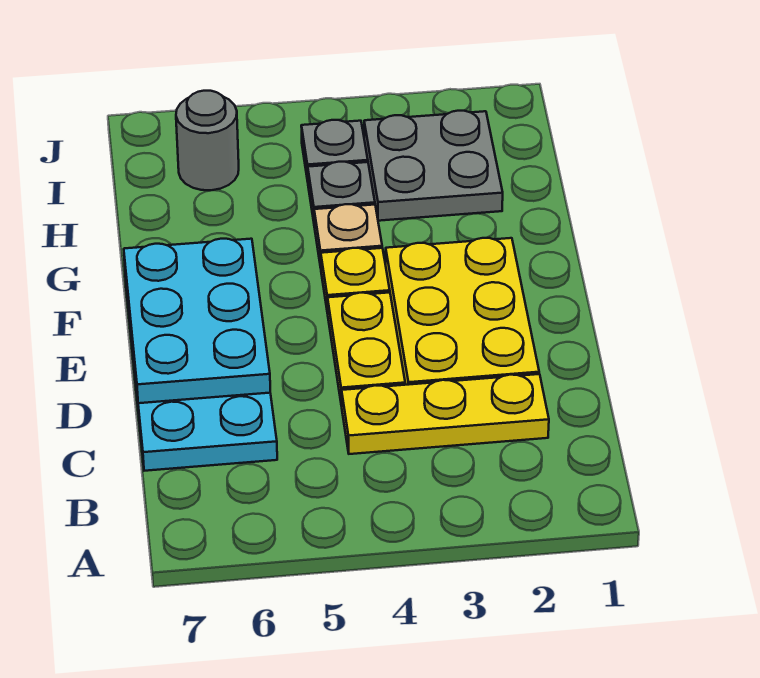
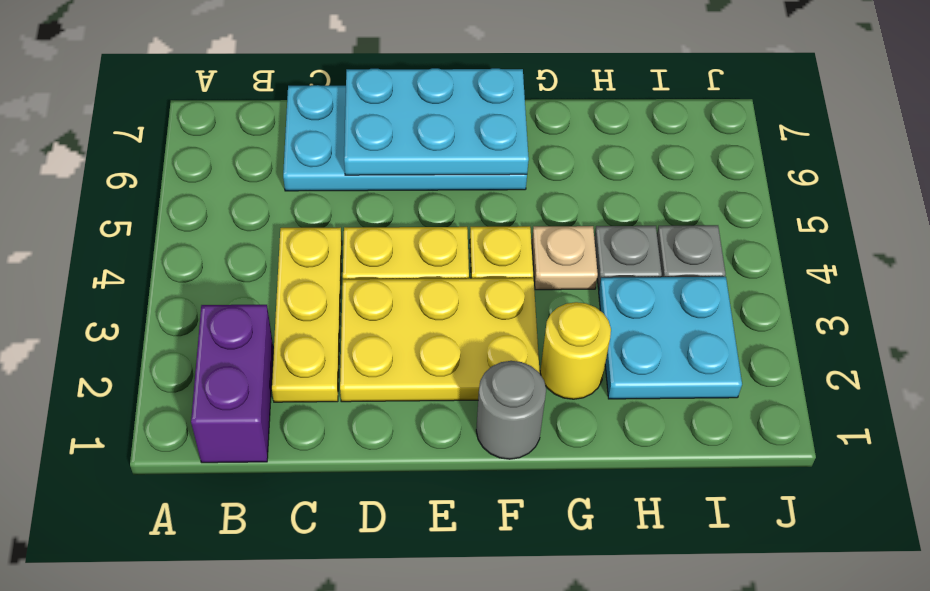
none -> purple 1x2 brick [191,305,273,463]
none -> yellow 1x1 round brick [540,302,611,399]
grey 2x2 plate [364,111,503,221] -> cyan 2x2 plate [599,277,742,399]
grey 1x1 round brick [176,91,239,190] -> grey 1x1 round brick moved to [476,361,546,459]

